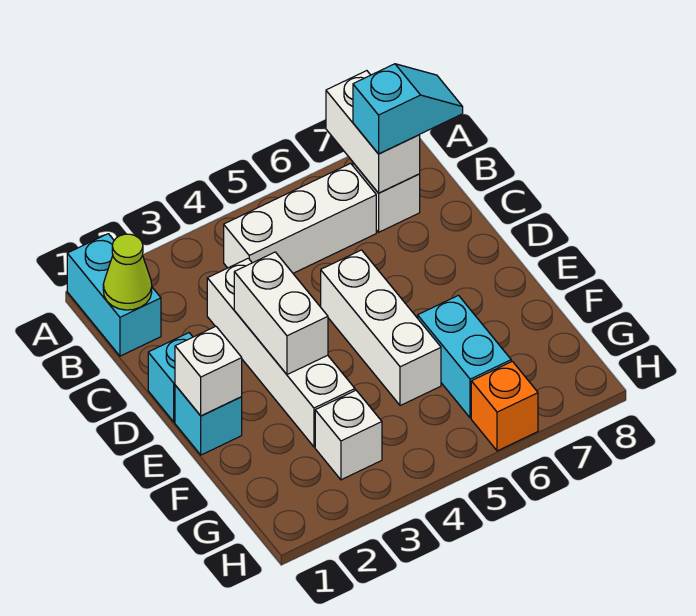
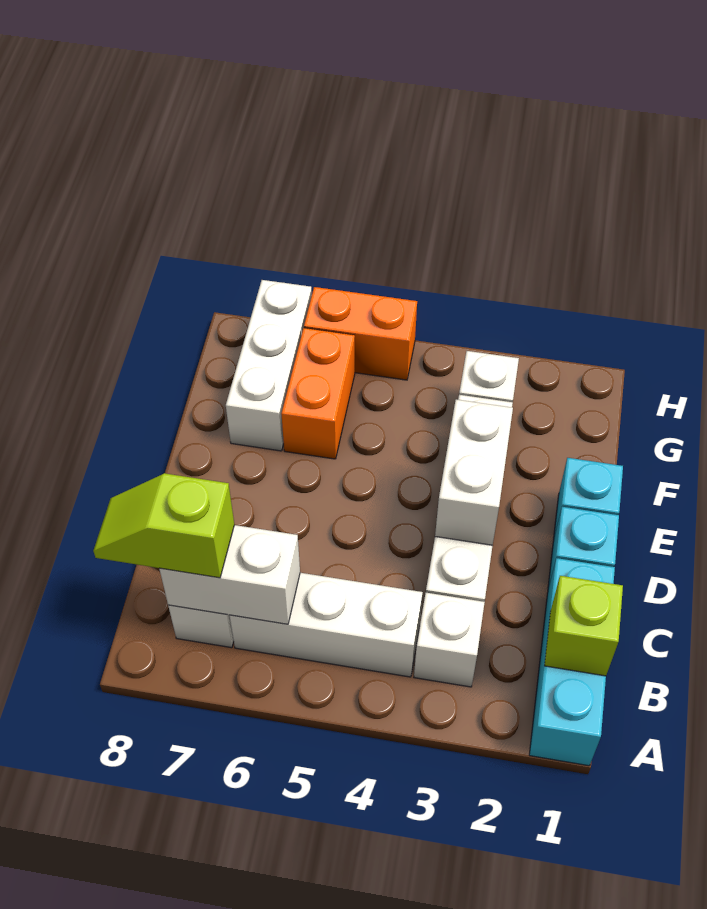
cyan 1x2 brick [67,234,161,356] -> cyan 1x3 brick [529,558,615,766]
white 1x2 brick [326,71,420,193] -> white 1x2 brick turned to [159,525,300,624]
lime 1x1 cone [103,234,152,310] -> lime 1x1 brick [544,576,623,676]
cyan 1x2 slope [353,64,463,154] -> lime 1x2 slope [93,473,234,578]
white 1x3 brick [321,250,441,406] -> white 1x3 brick moved to [226,280,312,451]
white 1x1 brick [175,326,242,416] -> white 1x1 brick moved to [414,593,485,687]
cyan 1x2 brick [418,295,511,418] -> orange 1x2 brick [281,328,355,459]
orange 1x1 brick [471,361,538,451] -> orange 1x2 brick [304,287,417,380]

